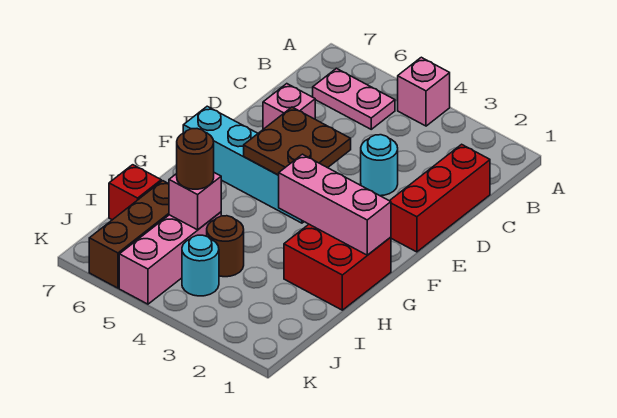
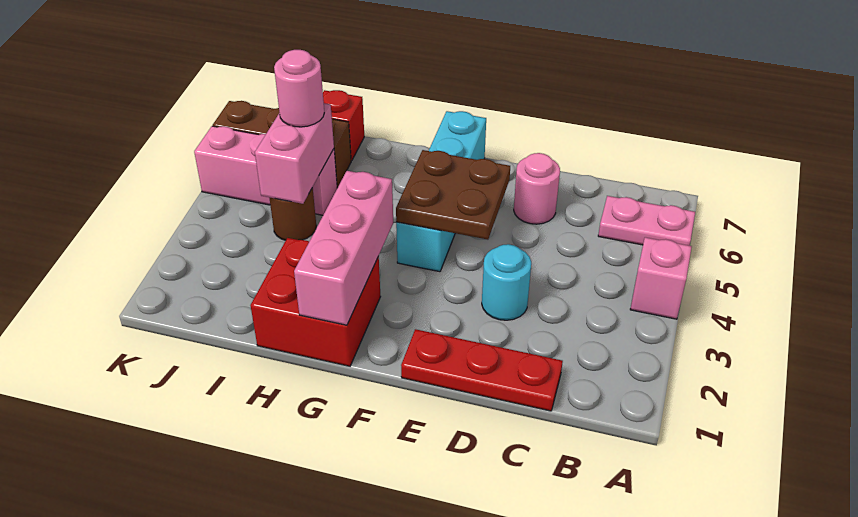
pink 1x2 plate [313,68,395,129] -> pink 1x2 plate turned to [598,196,695,246]
red 1x3 brick [390,144,490,252] -> red 1x3 plate [401,329,563,411]
pink 1x1 brick [263,84,315,129] -> pink 1x1 round brick [514,153,560,224]
pink 1x1 brick [169,173,221,230] -> pink 1x2 brick [255,103,334,204]
brown 1x1 round brick [177,129,214,189] -> pink 1x1 round brick [274,50,324,127]
cyan 1x1 round brick [182,235,219,296] -> none

